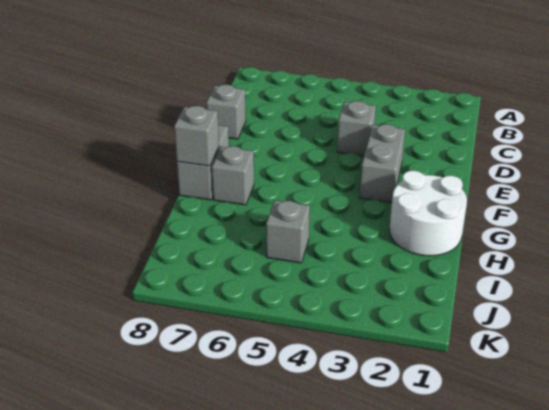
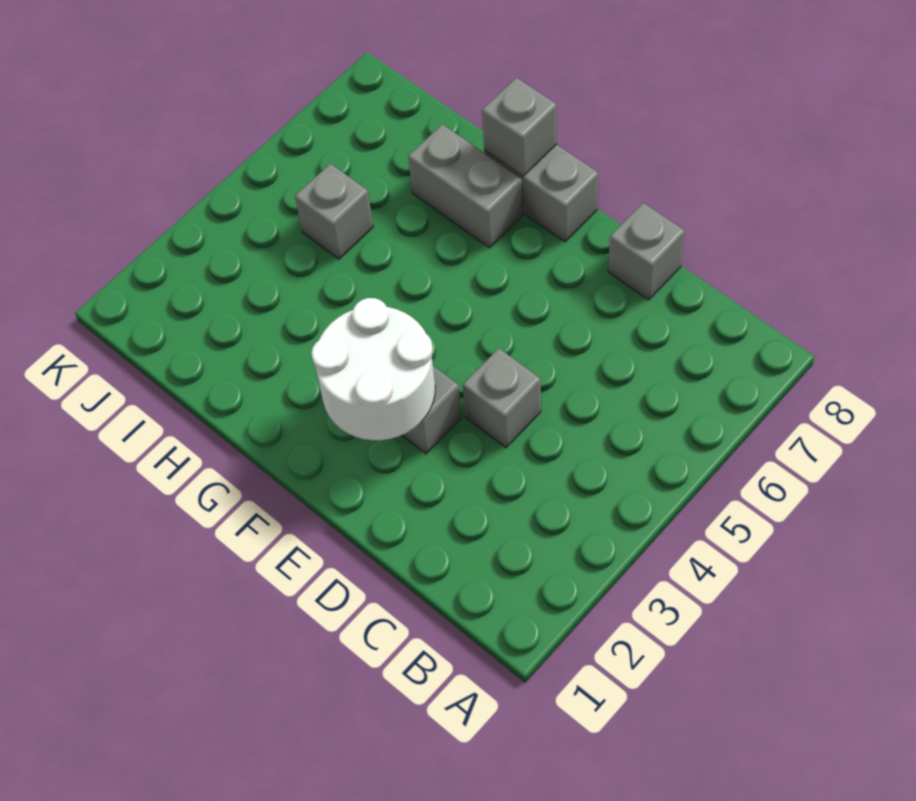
white 2x2 round brick [389,171,467,256] -> white 2x2 round brick moved to [311,298,435,440]
grey 1x1 brick [212,146,254,205] -> grey 1x2 brick [408,124,523,248]

